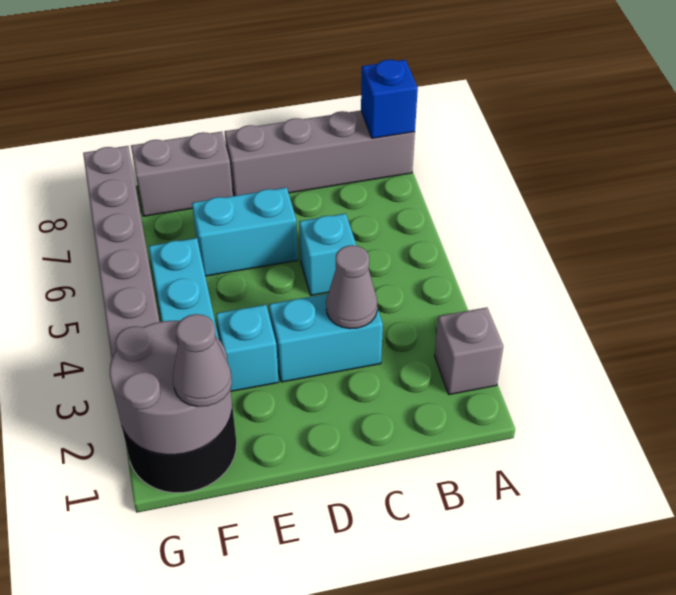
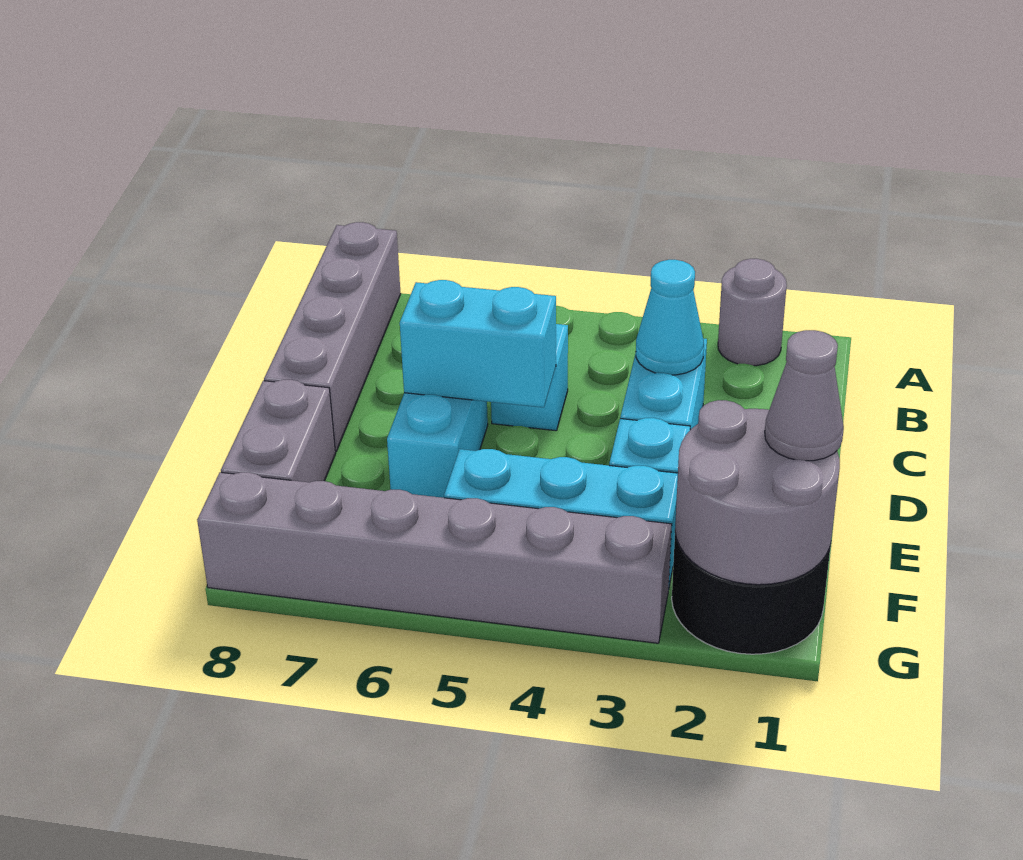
grey 1x1 brick [434,307,503,395] -> grey 1x1 round brick [718,259,787,366]
blue 1x1 brick [361,60,418,138] -> none
grey 1x1 cone [326,245,377,329] -> cyan 1x1 cone [636,260,704,375]
none -> cyan 1x2 brick [400,280,556,407]

